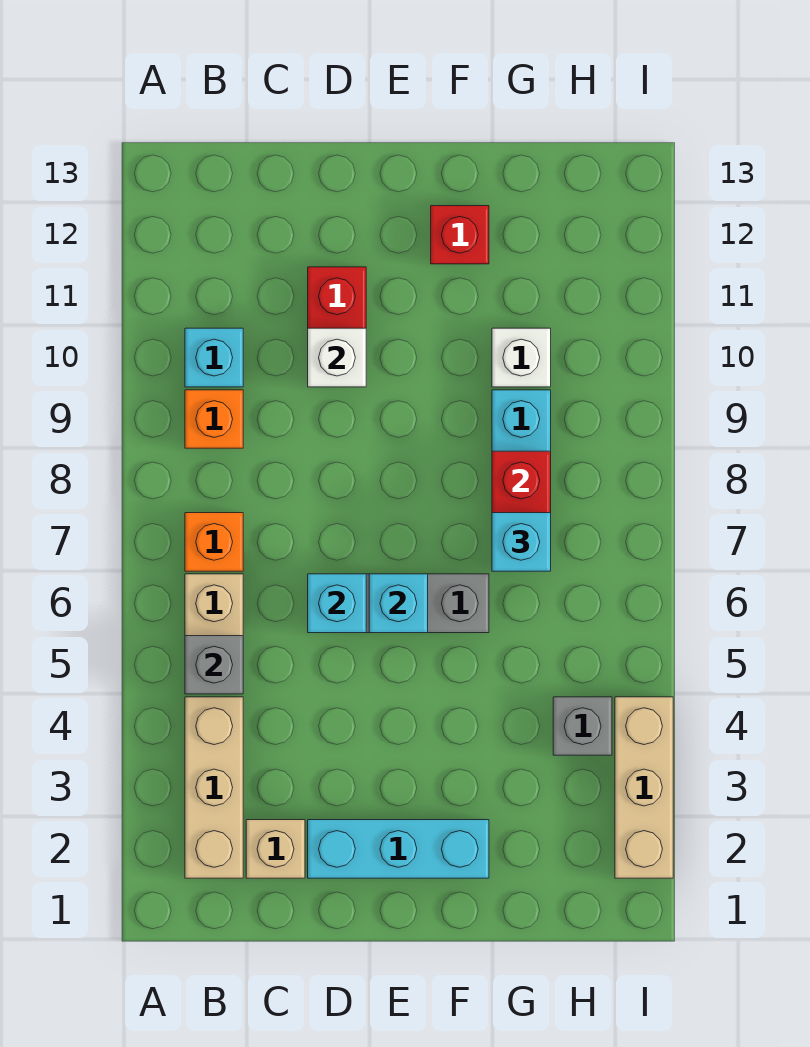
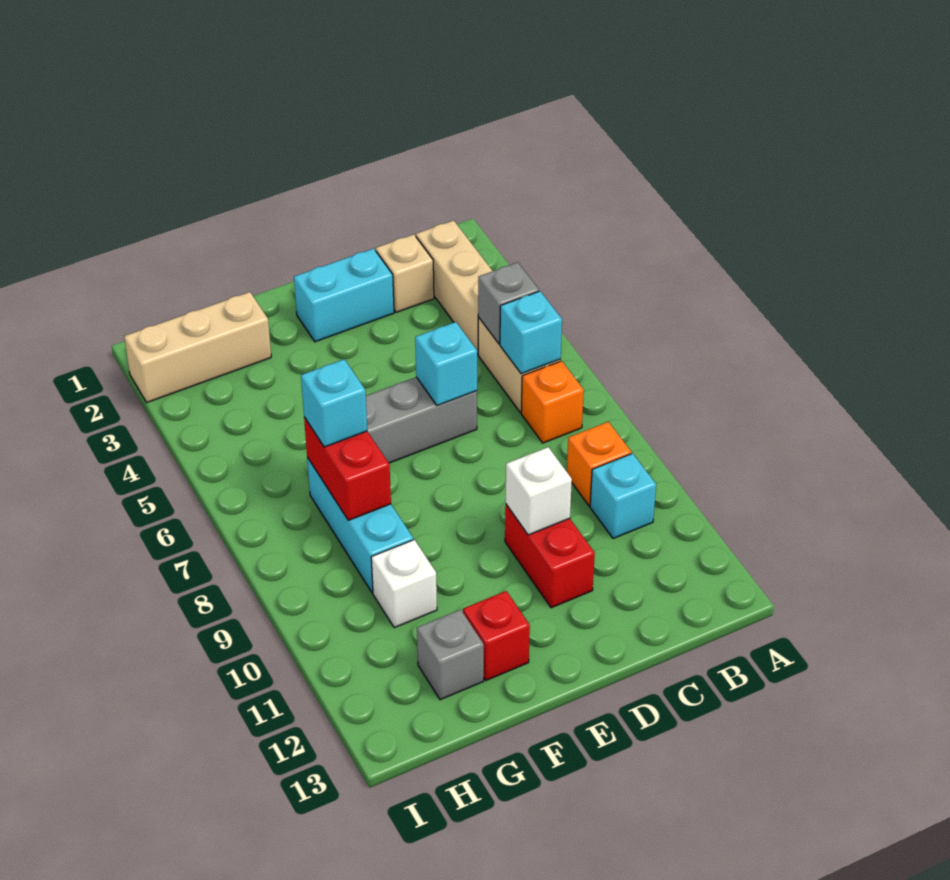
cyan 1x3 brick [308,820,489,878] -> cyan 1x2 brick [294,249,394,342]
cyan 1x1 brick [369,574,428,633] -> cyan 1x1 brick moved to [500,291,562,374]
grey 1x1 brick [553,697,612,755] -> grey 1x1 brick moved to [417,610,484,700]
tan 1x3 brick [615,697,673,878] -> tan 1x3 brick turned to [124,292,271,402]

